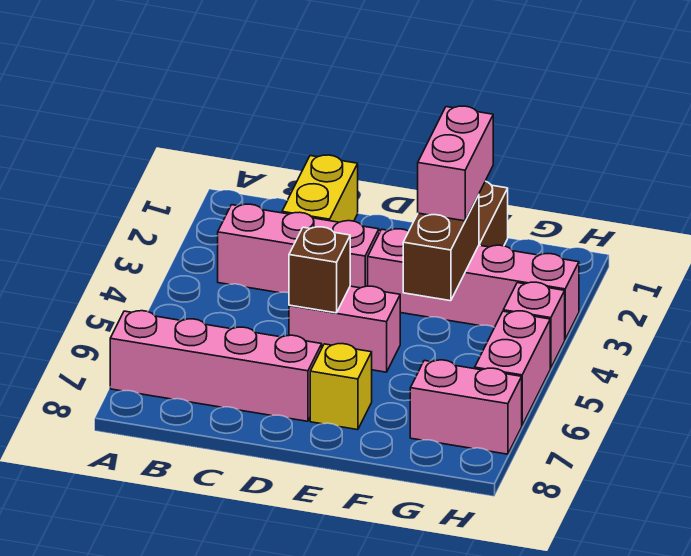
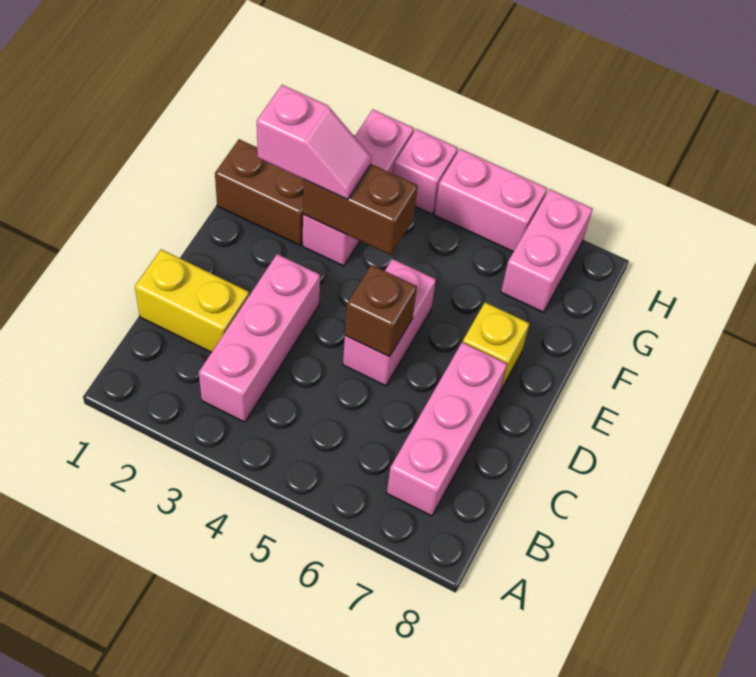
pink 1x4 brick [110,311,322,421] -> pink 1x3 brick [387,342,507,516]
pink 1x4 brick [368,229,579,339] -> pink 1x3 brick [303,110,414,266]
pink 1x2 brick [418,106,493,221] -> pink 1x2 slope [257,85,372,200]

